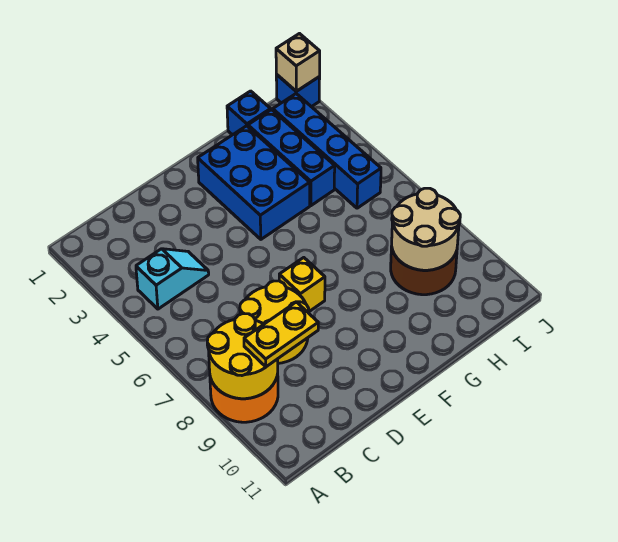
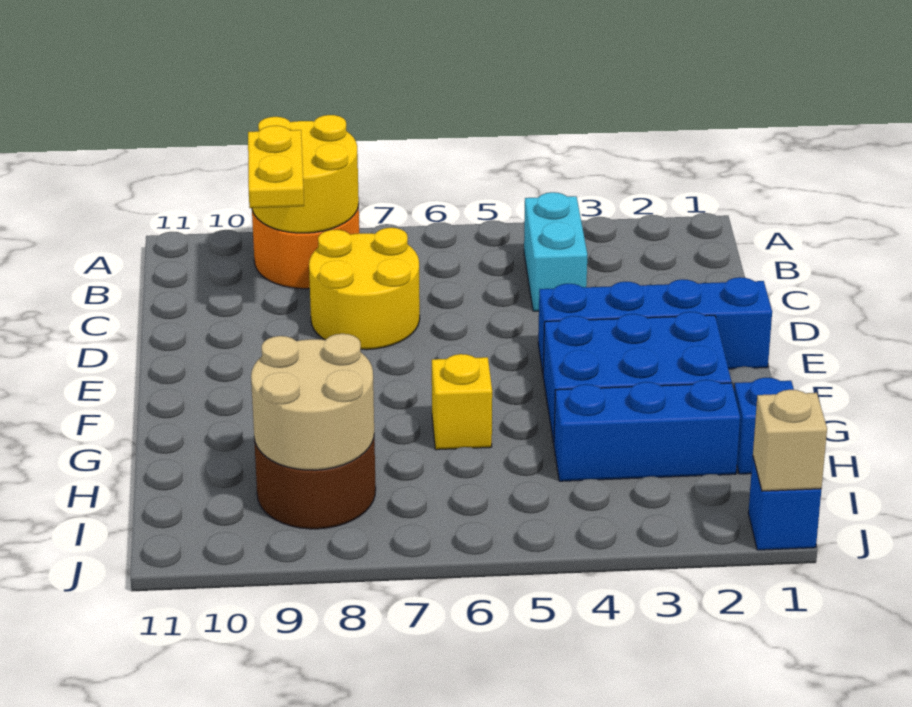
cyan 1x2 slope [136,249,209,309] -> cyan 1x2 brick [524,192,587,311]
yellow 1x1 brick [279,258,325,311] -> yellow 1x1 brick moved to [432,354,492,450]
blue 1x4 brick [273,94,381,208] -> blue 1x4 brick moved to [538,277,772,372]

